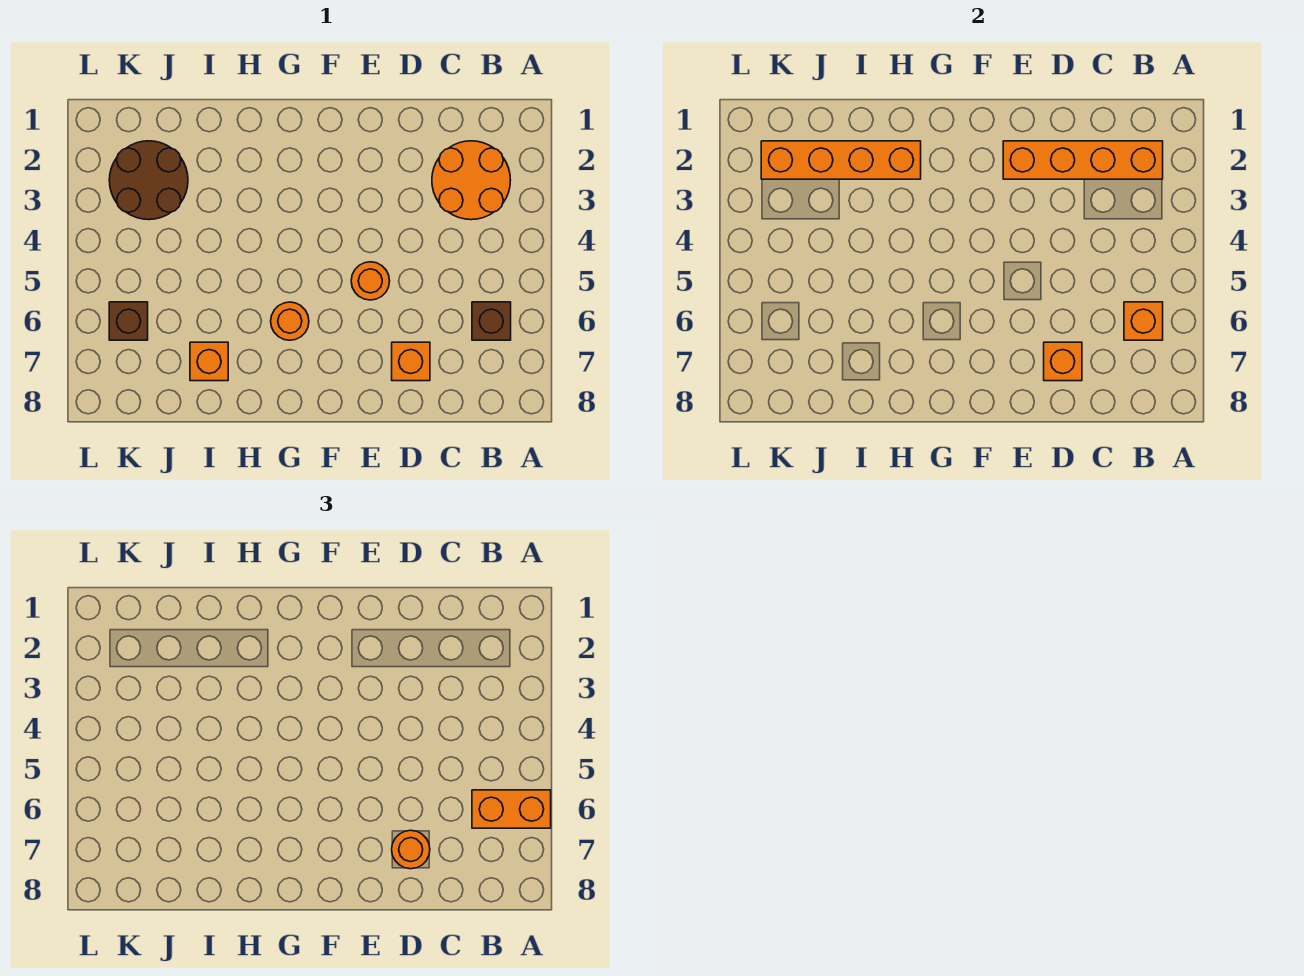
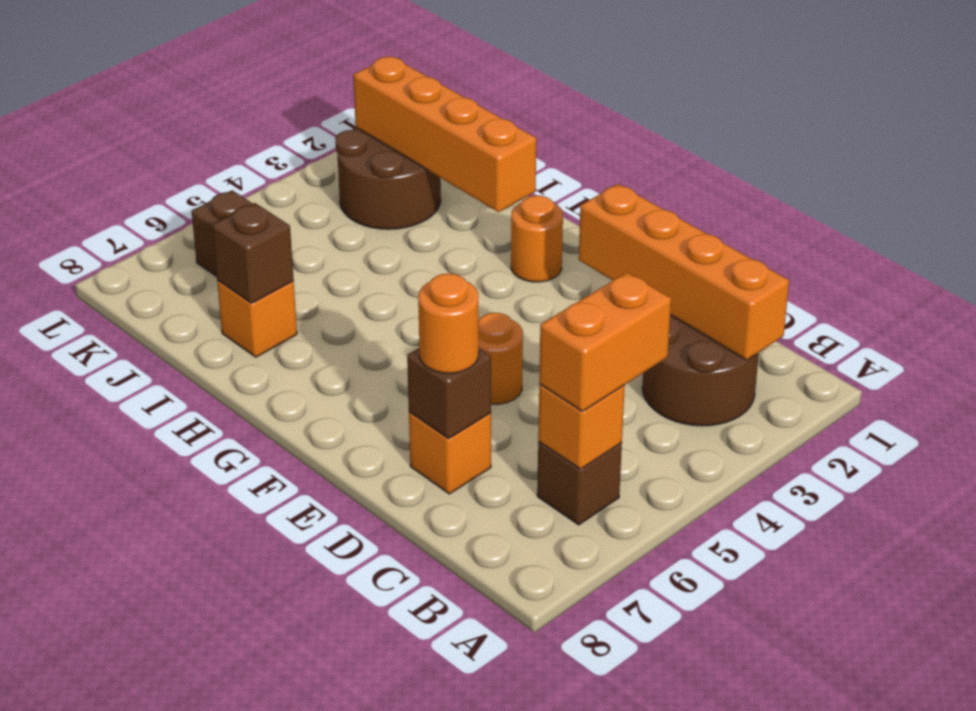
orange 1x2 brick [472,790,551,828] -> orange 1x2 brick turned to [539,272,671,411]
orange 2x2 round brick [432,141,511,220] -> brown 2x2 round brick [642,315,759,426]
orange 1x1 brick [1044,342,1082,381] -> brown 1x1 brick [407,348,491,439]
orange 1x1 round brick [271,302,309,340] -> orange 1x1 round brick moved to [511,196,563,282]
none -> brown 1x1 brick [212,203,294,303]

